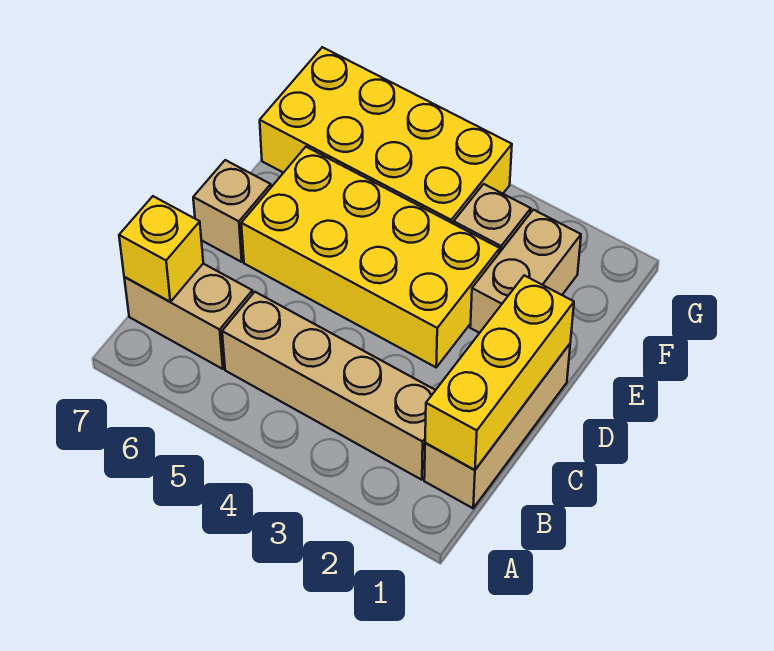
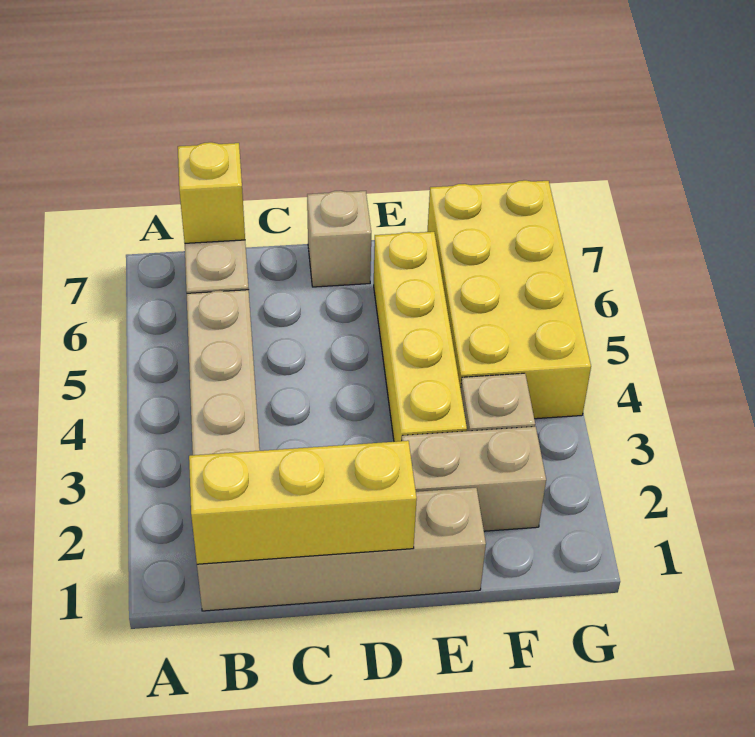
tan 1x3 brick [424,344,570,508] -> tan 1x4 brick [197,488,486,611]
yellow 2x4 brick [241,147,500,367] -> yellow 1x4 brick [374,232,467,442]

